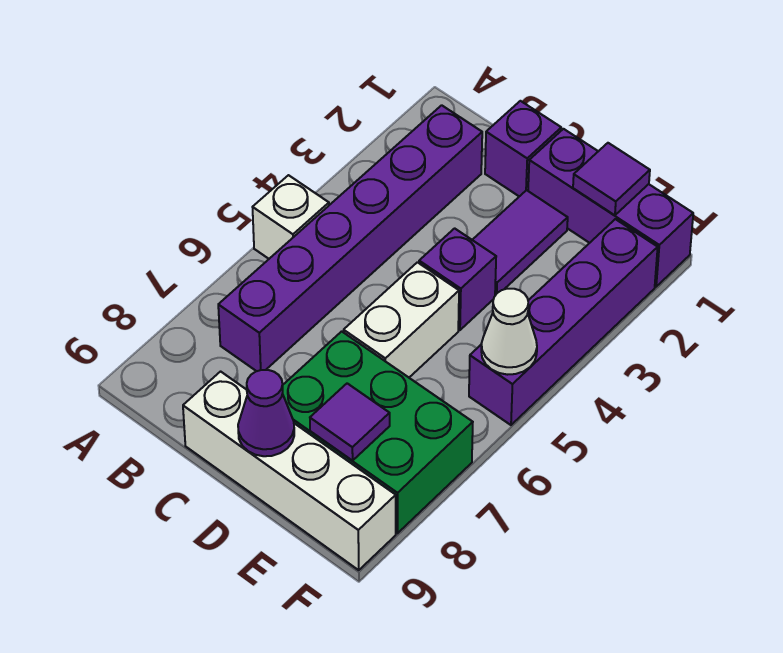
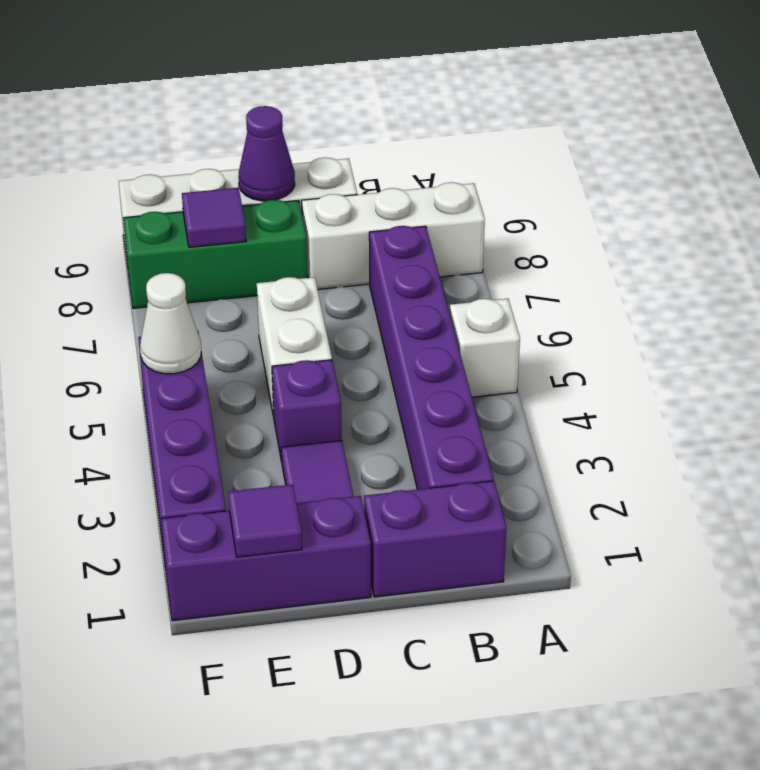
none -> white 1x3 brick [302,182,485,289]
purple 1x1 brick [485,101,561,196] -> purple 1x2 brick [364,481,506,597]
green 2x3 brick [283,331,473,533] -> green 1x3 brick [123,200,307,308]

